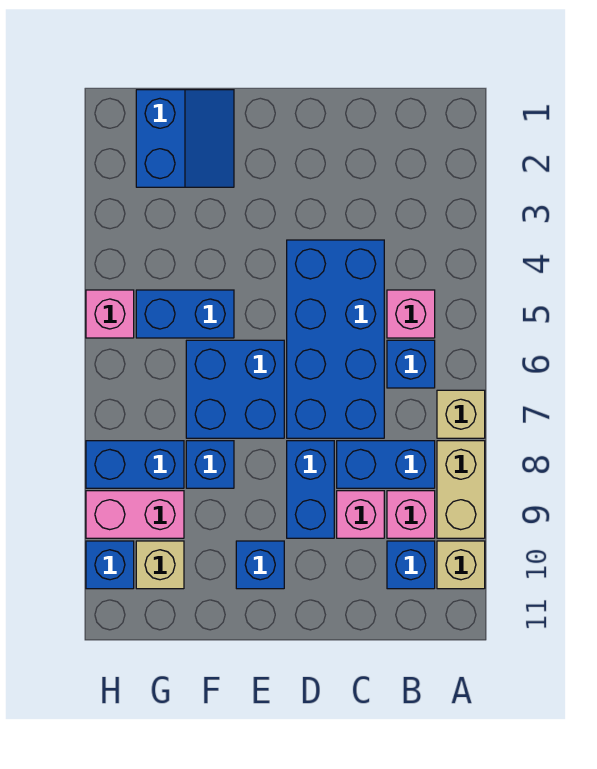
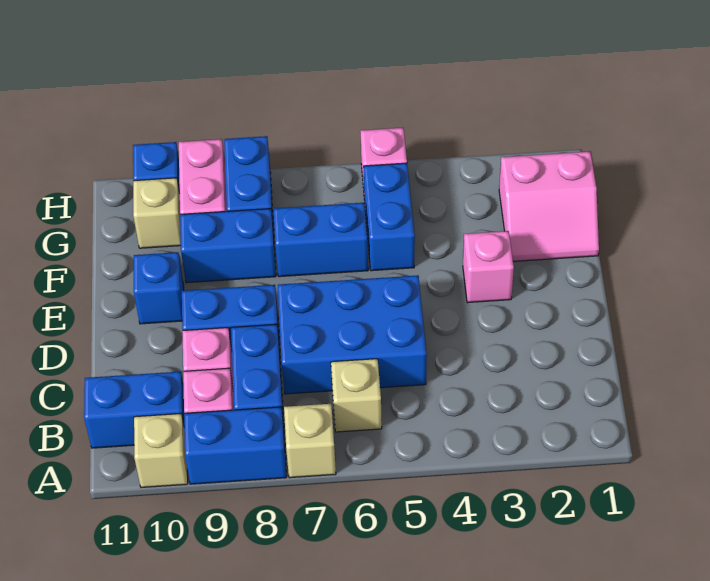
tan 1x2 brick [437,441,485,538] -> blue 1x2 brick [184,407,286,484]
pink 1x1 brick [387,290,435,338] -> pink 1x1 brick moved to [463,231,514,303]
blue 1x1 brick [387,340,435,388] -> tan 1x1 brick [331,359,382,432]
blue 1x1 brick [387,541,435,589] -> blue 1x2 brick [84,372,184,448]
blue 2x4 brick [287,240,384,438] -> blue 2x3 brick [278,275,427,394]
blue 2x2 brick [186,340,284,438] -> blue 1x2 brick [274,203,368,277]
blue 2x2 slope [136,90,234,187] -> pink 2x2 slope [499,152,599,261]
blue 1x1 brick [186,441,234,488] -> blue 1x2 brick [180,209,276,283]

